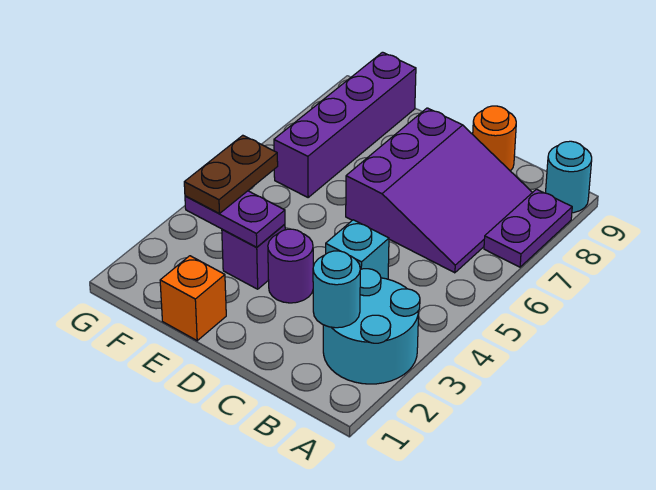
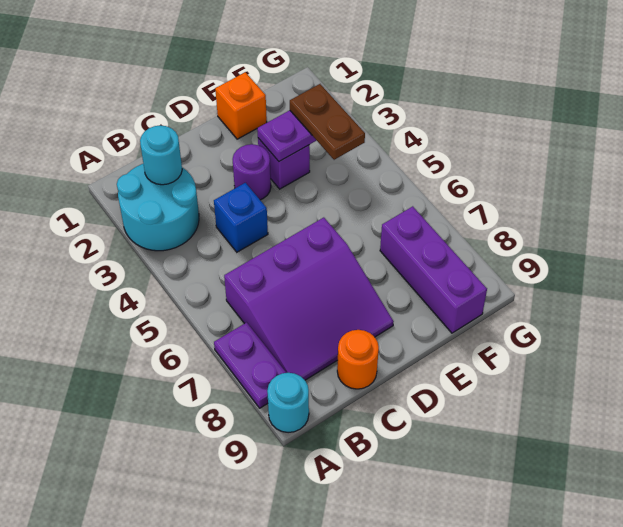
purple 3x3 slope [346,108,532,273] -> purple 3x3 slope turned to [224,218,394,380]
cyan 1x1 brick [326,220,389,279] -> blue 1x1 brick [214,183,268,252]
purple 1x4 brick [274,52,416,197] -> purple 1x3 brick [380,206,487,333]

